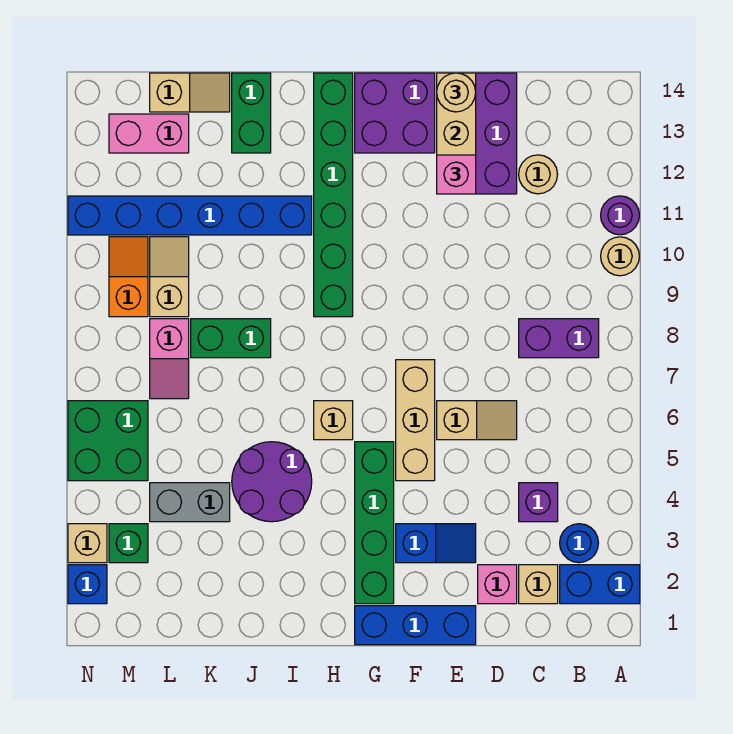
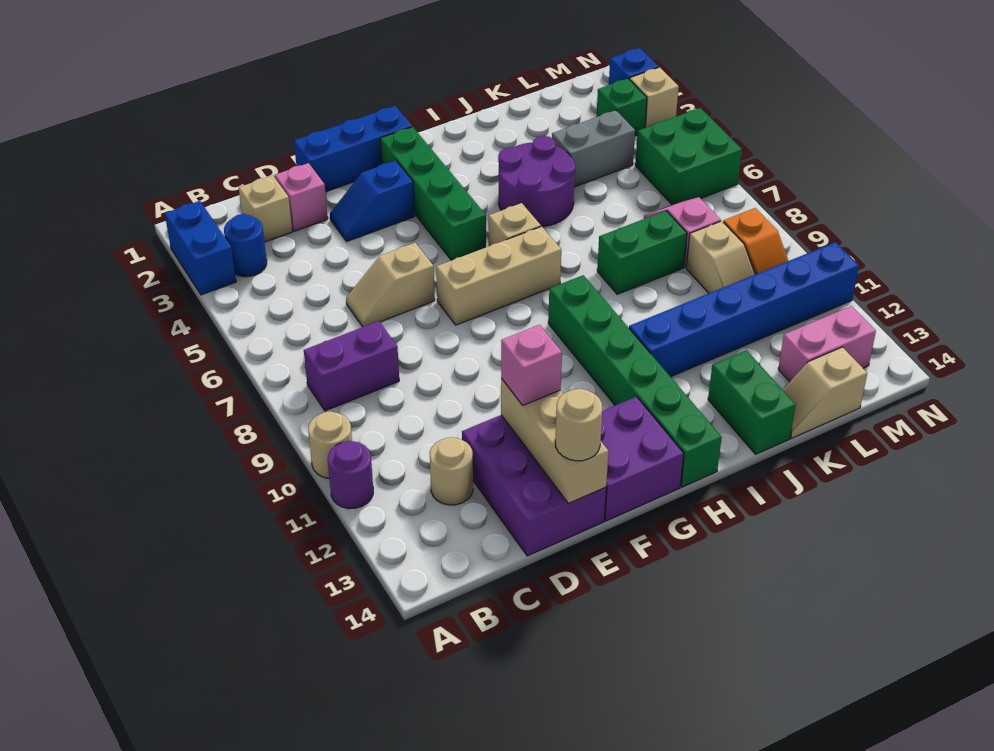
blue 1x2 brick [560,565,640,604] -> blue 1x2 brick turned to [165,201,236,295]
purple 1x1 brick [519,483,558,522] -> none
tan 1x3 brick [396,360,435,481] -> tan 1x3 brick turned to [436,226,561,325]

